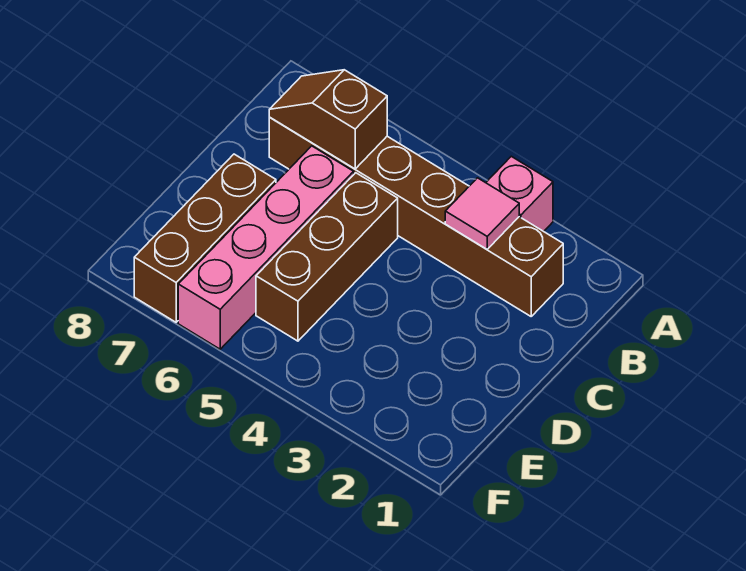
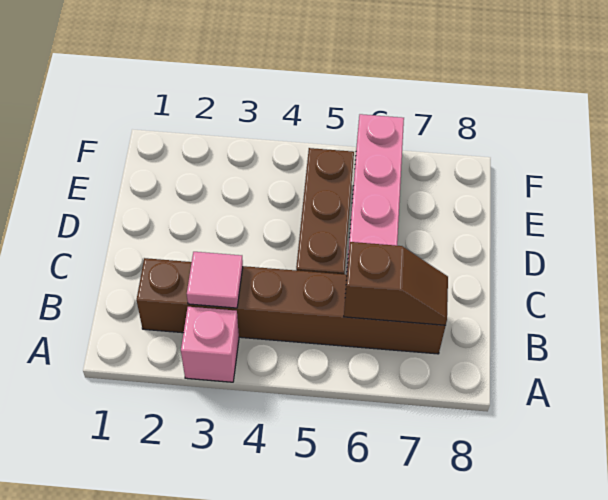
brown 1x3 brick [134,154,276,322] -> none

